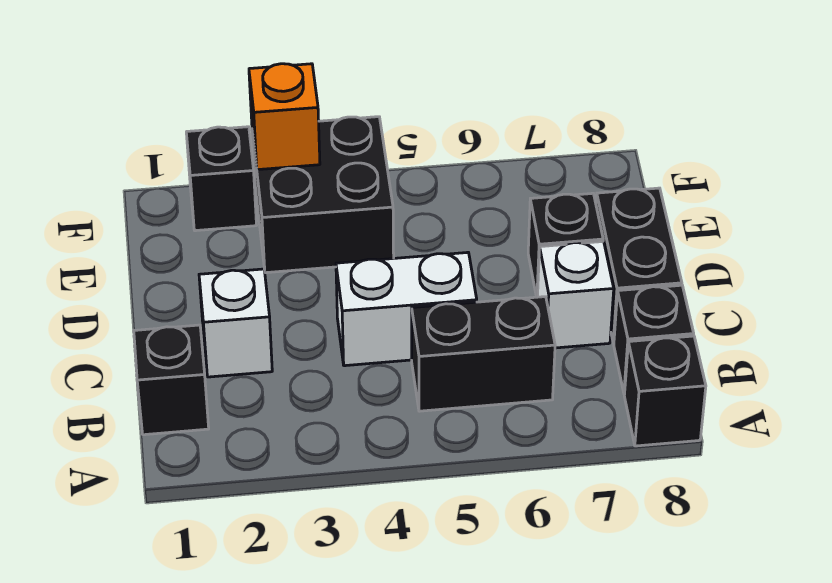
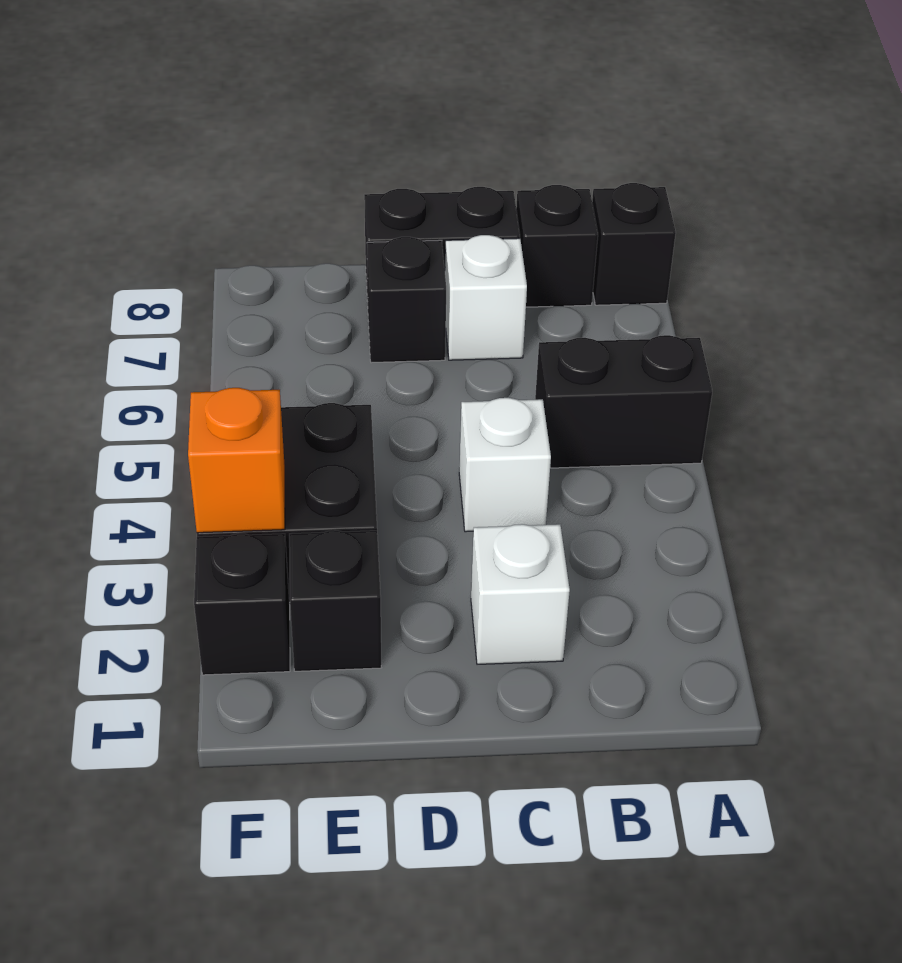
black 1x1 brick [134,325,209,435] -> black 1x1 brick moved to [289,531,381,671]
black 1x2 brick [412,297,555,411] -> black 1x2 brick turned to [535,335,712,468]
white 1x2 brick [336,252,477,366] -> white 1x1 brick [459,398,551,532]

